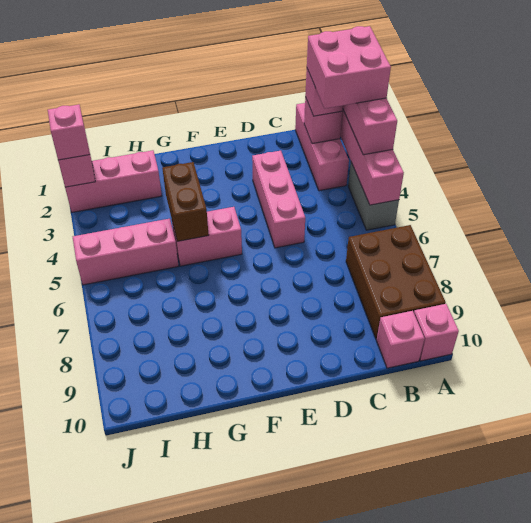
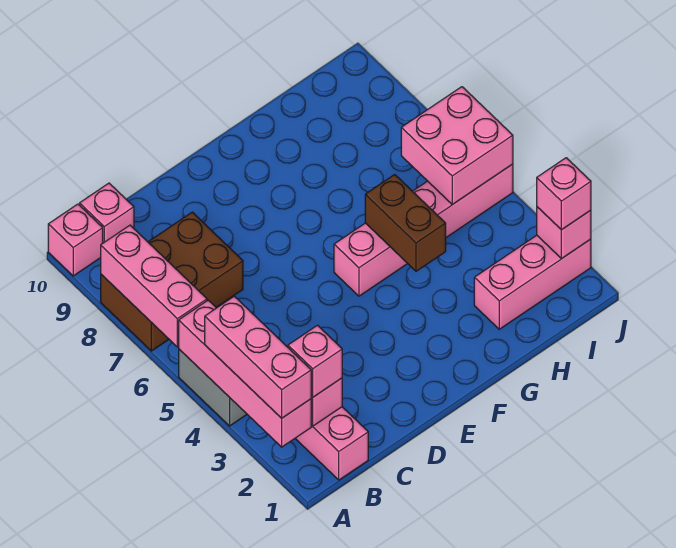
pink 2x2 brick [307,26,391,109] -> pink 2x2 brick moved to [401,87,513,205]
brown 2x3 brick [346,225,446,339] -> brown 2x3 brick turned to [101,212,243,351]
pink 1x3 brick [252,151,305,248] -> pink 1x3 brick moved to [101,225,207,347]

